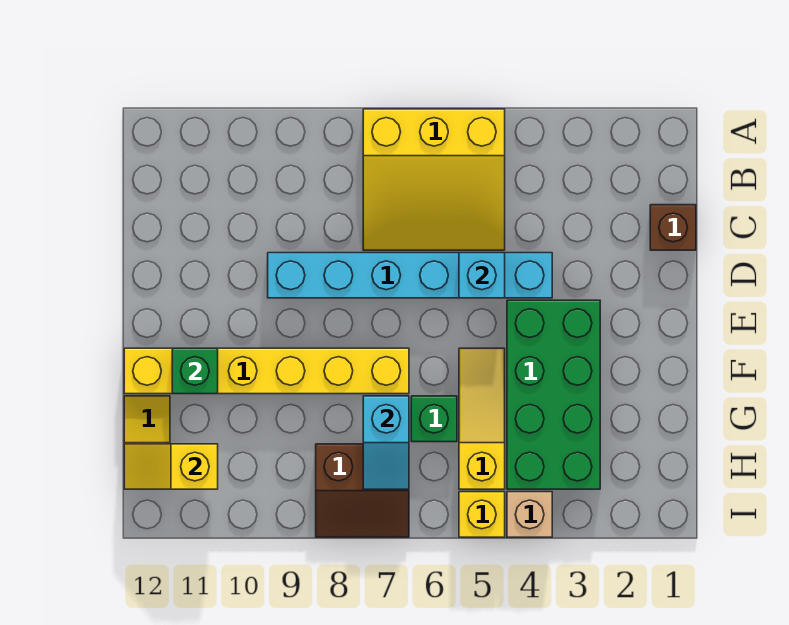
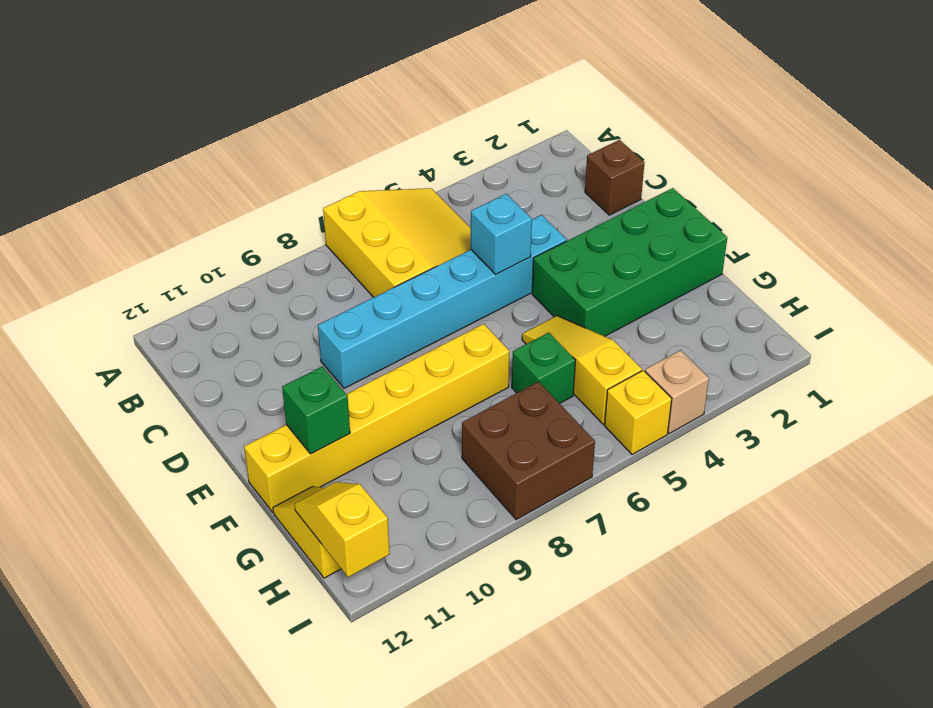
yellow 3x3 slope [363,109,505,250] -> yellow 3x3 slope turned to [323,188,471,297]
green 2x4 brick [507,300,600,489] -> green 2x4 brick turned to [532,188,727,336]
cyan 1x2 slope [363,396,409,489] -> none
brown 2x2 slope [316,444,409,537] -> brown 2x2 brick [462,382,595,520]
yellow 1x2 slope [124,444,218,489] -> yellow 1x2 slope turned to [295,482,390,577]

